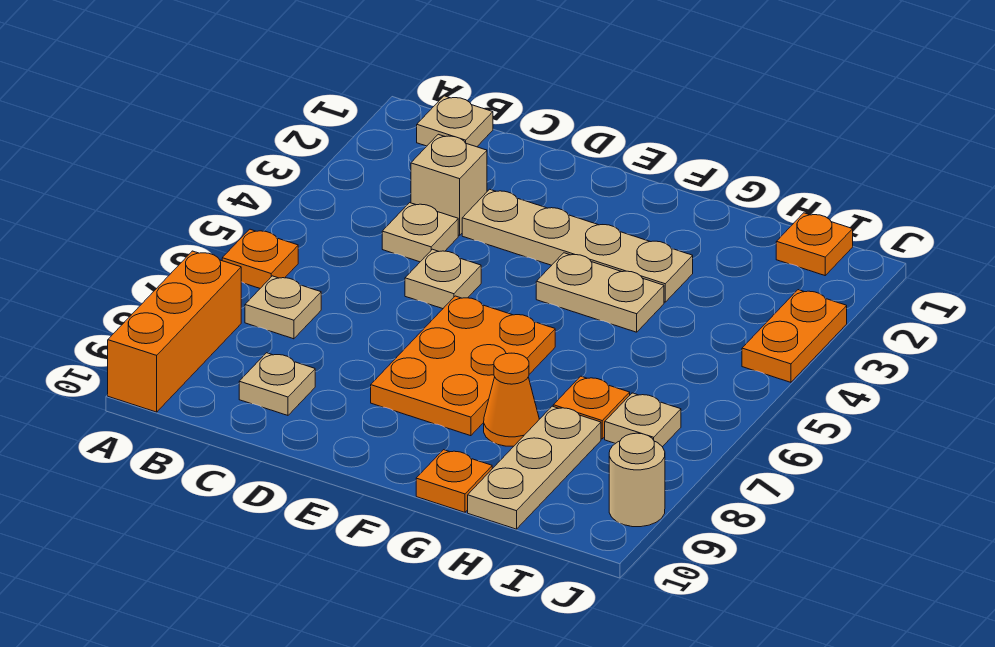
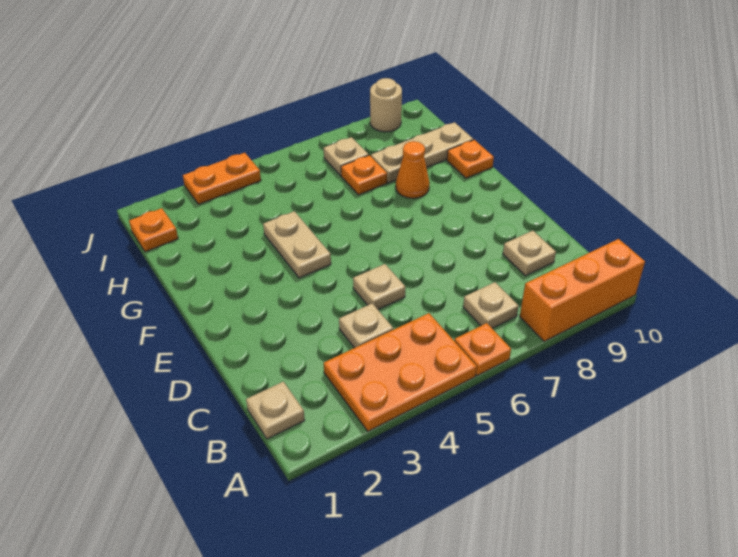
tan 1x1 brick [411,134,487,235] -> none
tan 1x4 plate [462,189,693,302] -> none
orange 2x3 plate [371,296,555,436] -> orange 2x3 plate moved to [324,313,477,431]

